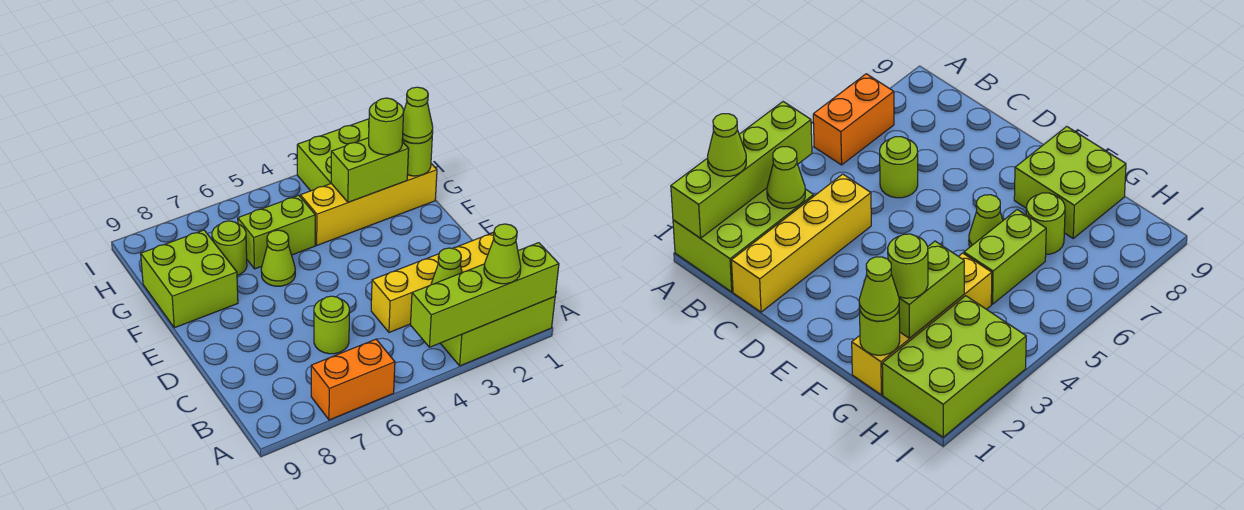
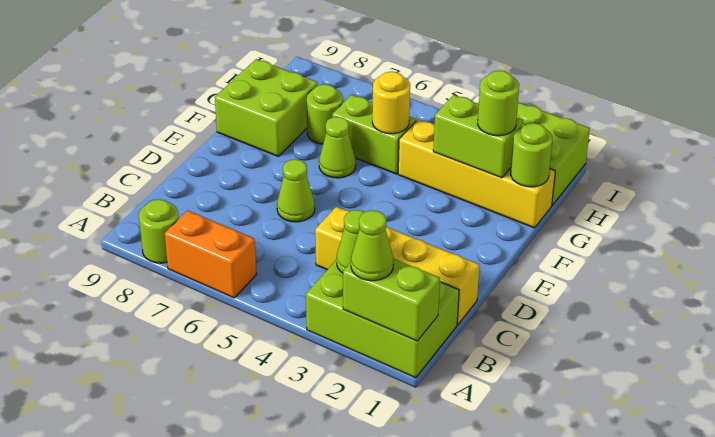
lime 1x4 brick [411,243,559,347] -> lime 1x2 brick [343,259,440,341]
lime 1x1 round brick [314,296,350,354] -> lime 1x1 round brick moved to [139,199,179,263]
lime 1x1 cone [403,87,433,143] -> lime 1x1 cone moved to [277,159,315,222]
none -> yellow 1x1 round brick [372,72,410,134]

